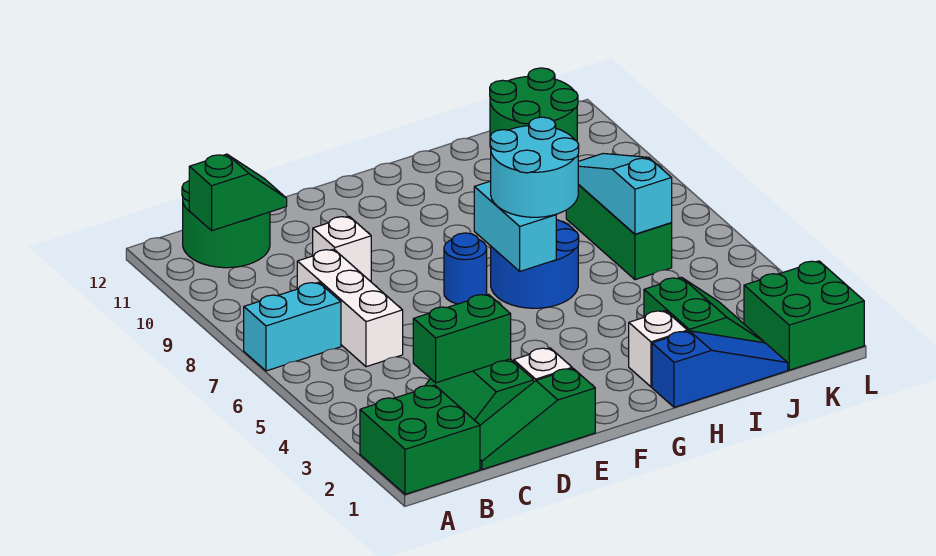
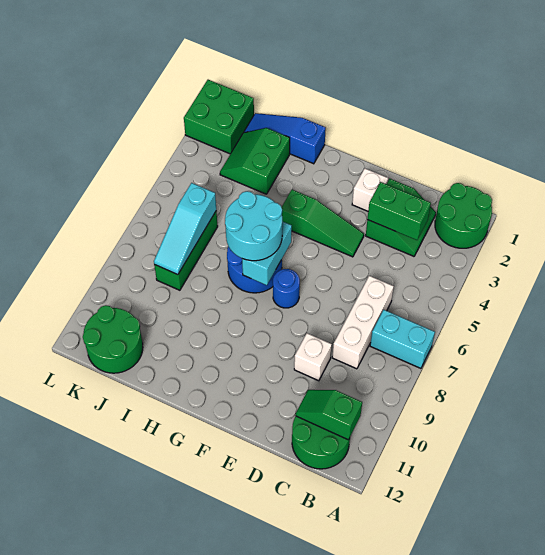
green 2x2 brick [360,385,480,494] -> green 2x2 round brick [435,183,492,248]
green 1x3 slope [480,369,595,470] -> green 1x3 slope moved to [282,190,364,257]
white 1x1 brick [629,311,687,387] -> none

